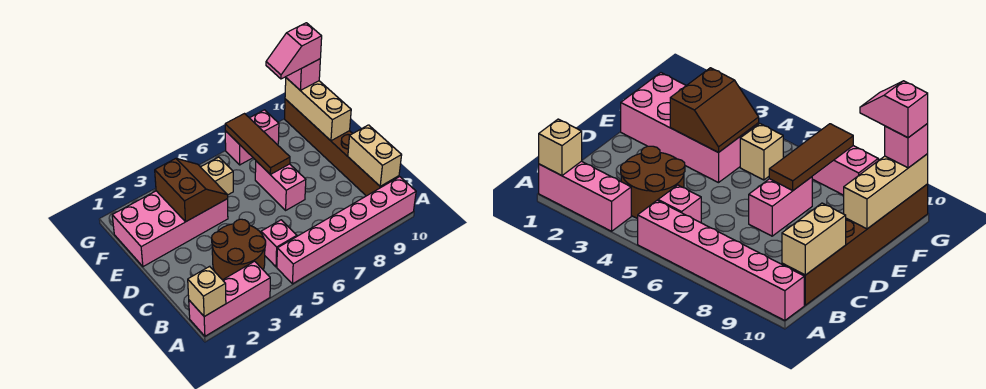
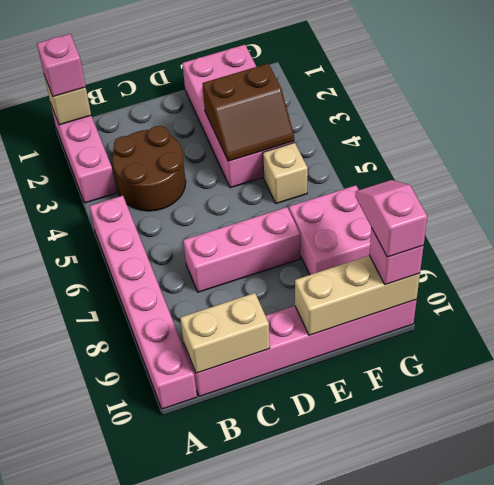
pink 1x1 brick [261,220,297,267] -> pink 1x1 brick moved to [37,34,86,97]
brown 1x6 brick [285,99,399,196] -> pink 1x6 brick [184,300,417,397]
pink 1x2 brick [255,161,306,210] -> pink 1x3 brick [183,207,300,292]
brown 1x3 tile [225,114,290,174] -> none
pink 1x2 brick [225,110,279,165] -> pink 2x2 brick [289,185,371,275]

